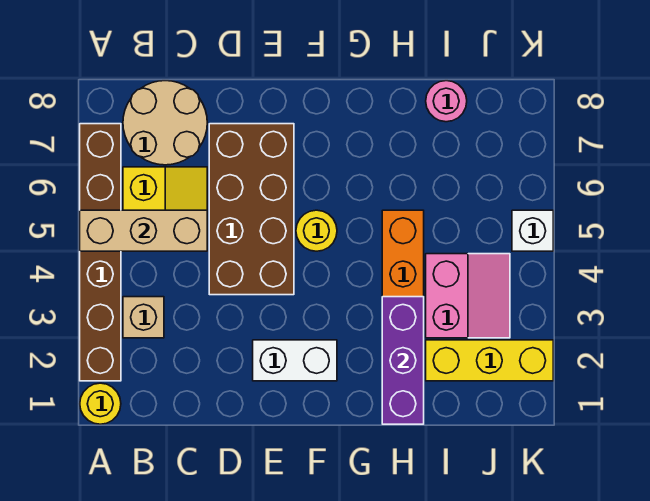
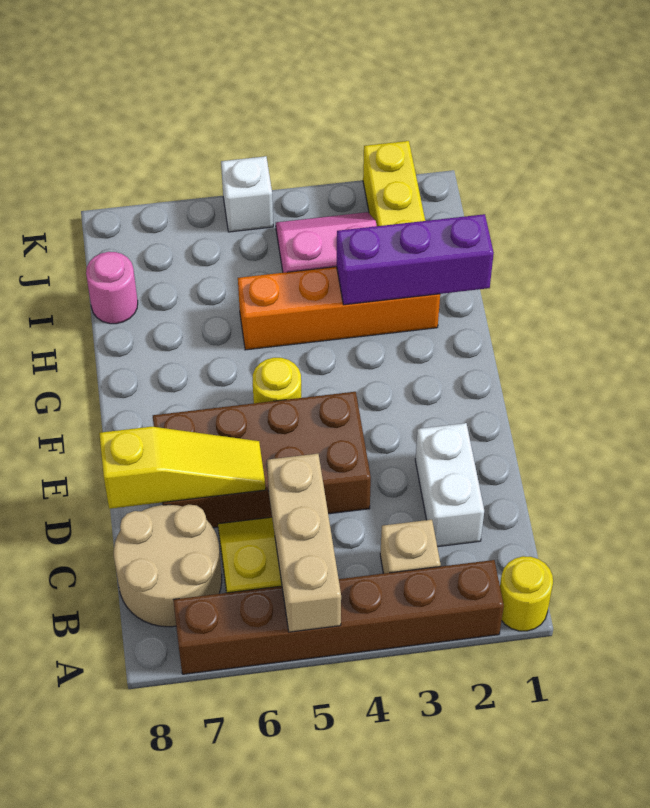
none -> yellow 1x3 slope [99,427,266,509]
white 1x2 brick [253,340,337,381] -> white 1x2 brick moved to [415,423,484,547]

